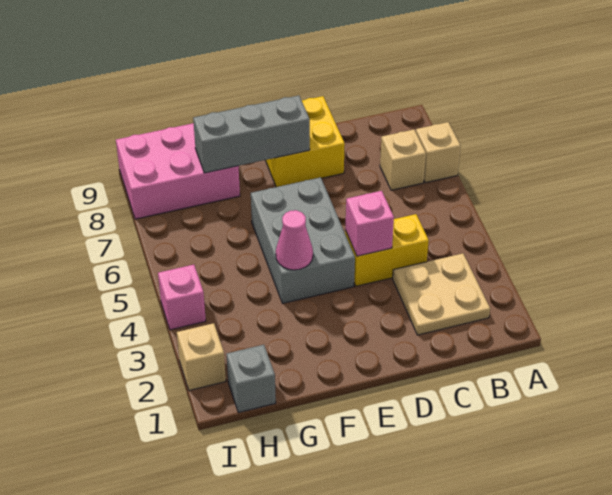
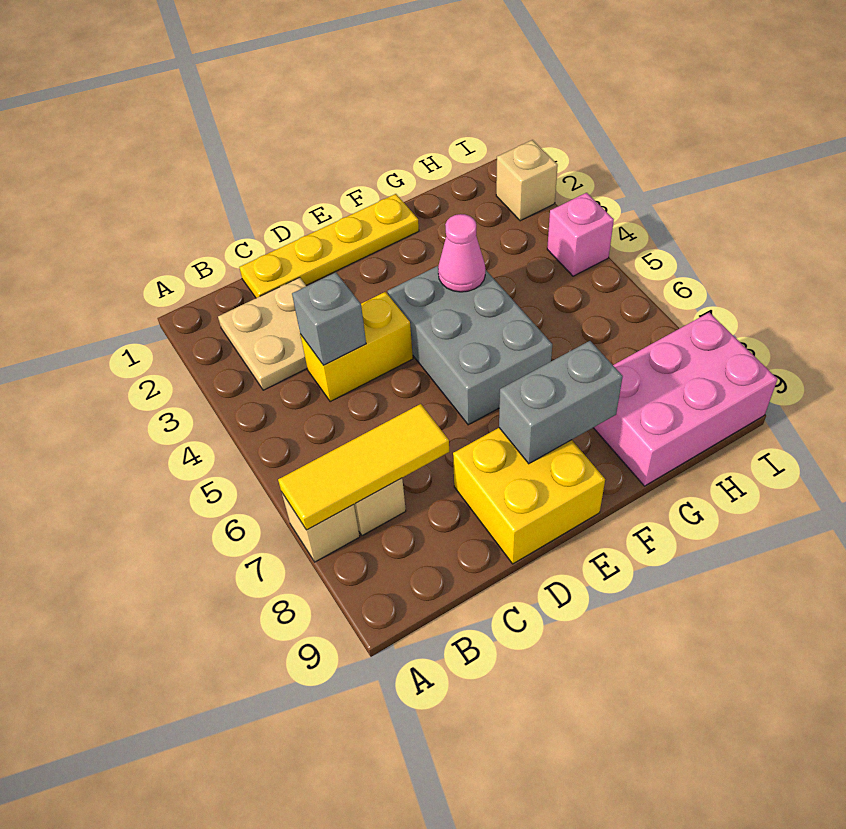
none -> yellow 1x3 tile [278,404,449,530]
none -> yellow 1x4 plate [239,194,419,298]
pink 1x1 brick [345,191,394,256] -> none
grey 1x3 brick [193,95,310,173] -> grey 1x2 brick [499,341,623,464]
grey 1x1 brick [226,345,276,413] -> grey 1x1 brick moved to [292,272,366,365]

